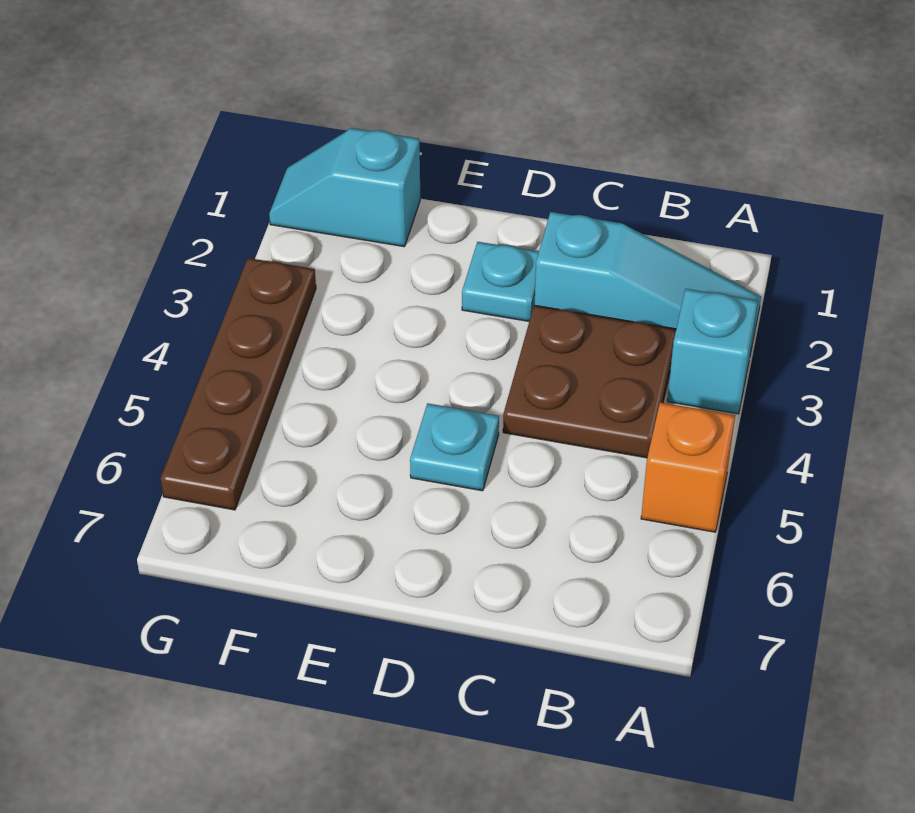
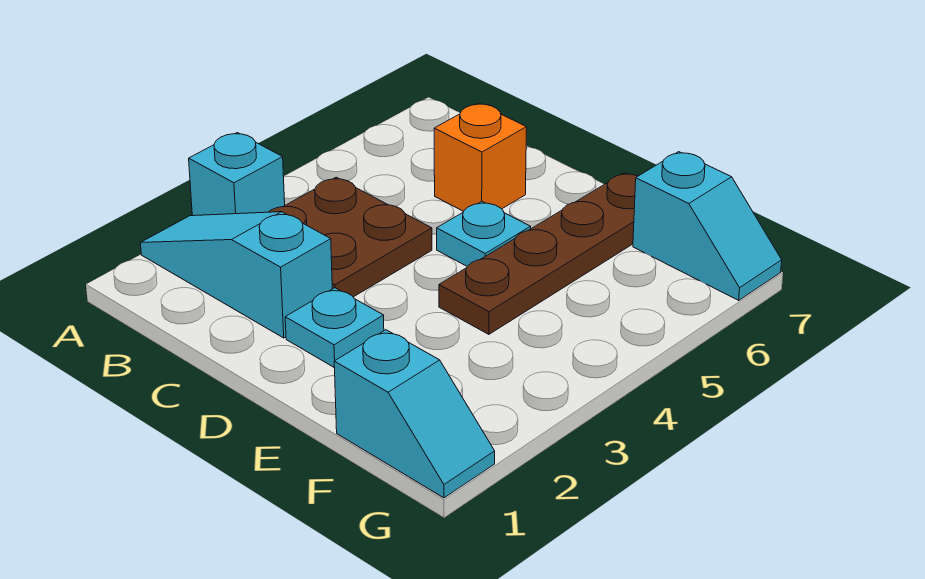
orange 1x1 brick [641,402,735,532] -> orange 1x1 brick moved to [434,103,527,211]
none -> cyan 1x2 slope [633,152,782,300]
brown 1x4 plate [161,258,316,510] -> brown 1x4 plate moved to [439,173,638,334]

